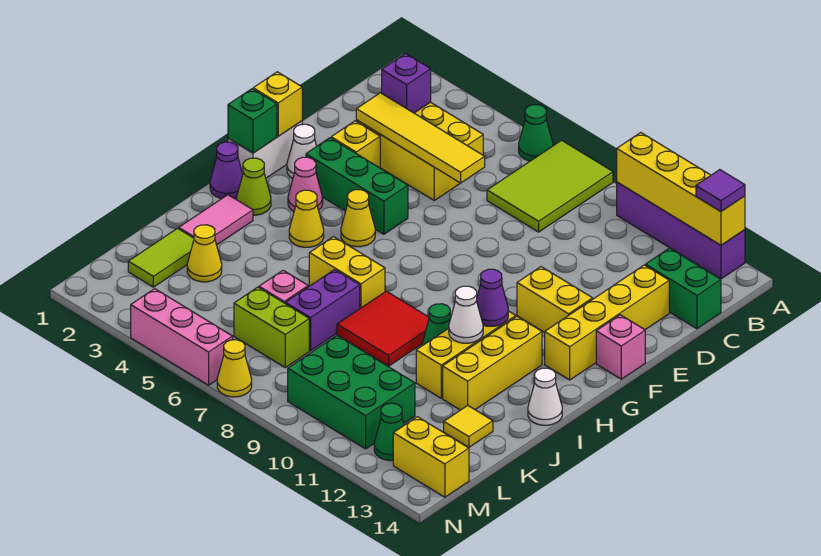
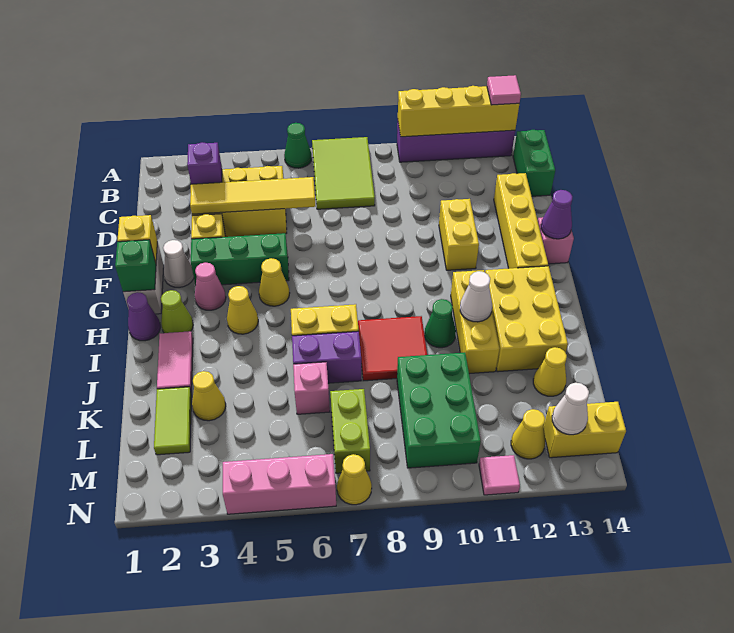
purple 1x1 tile [696,170,745,212] -> pink 1x1 tile [487,75,521,105]
green 1x2 brick [645,248,721,329] -> green 1x2 brick turned to [513,130,555,196]
yellow 1x2 brick [517,267,593,333] -> yellow 1x2 brick turned to [439,199,479,270]
purple 1x1 cone [477,269,508,326] -> purple 1x1 cone moved to [541,190,572,239]
yellow 1x3 brick [443,317,542,410] -> yellow 2x3 brick [485,266,568,372]
white 1x1 cone [528,368,562,425] -> white 1x1 cone moved to [552,383,589,435]
purple 1x2 brick [285,270,360,351] -> purple 1x2 brick turned to [292,331,361,383]
yellow 1x1 tile [444,406,493,448] -> yellow 1x1 cone [533,347,567,396]
lime 1x2 brick [234,287,309,368] -> lime 1x2 brick turned to [330,389,370,473]
green 2x3 brick [288,335,415,449] -> green 2x3 brick turned to [397,352,481,468]
green 1x1 cone [374,403,404,461] -> yellow 1x1 cone [511,409,546,459]
none -> pink 1x1 tile [479,455,520,495]

